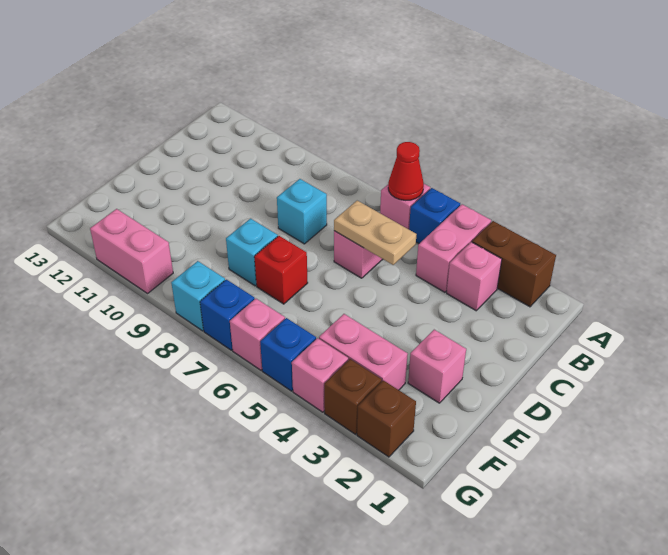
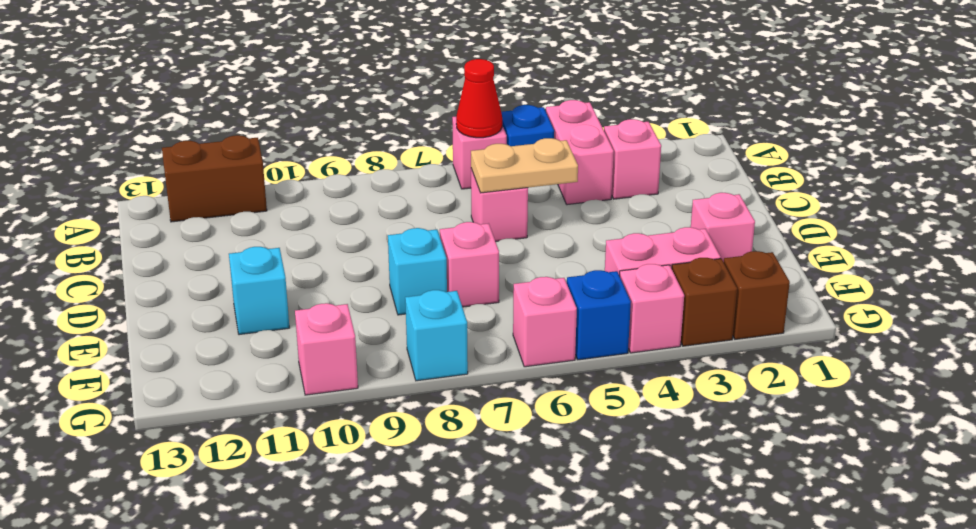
brown 1x2 brick [472,221,556,307] -> brown 1x2 brick moved to [162,135,267,222]
cyan 1x1 brick [277,179,327,244] -> cyan 1x1 brick moved to [229,247,289,335]
red 1x1 brick [254,236,308,304] -> pink 1x1 brick [440,222,499,307]
blue 1x1 brick [200,280,255,350] -> none
pink 1x2 brick [90,209,173,293] -> pink 1x1 brick [295,303,358,395]

